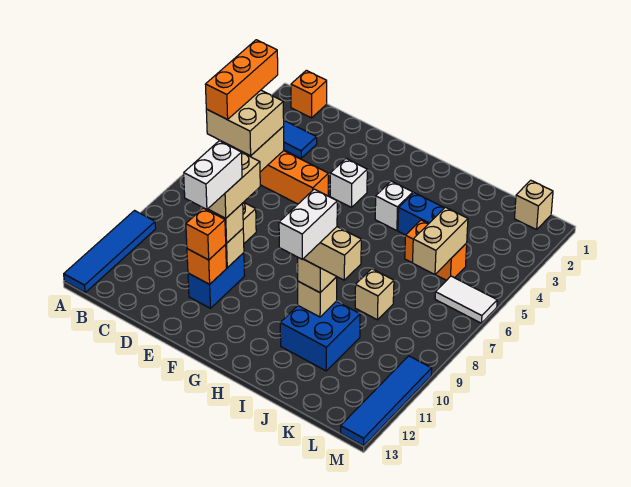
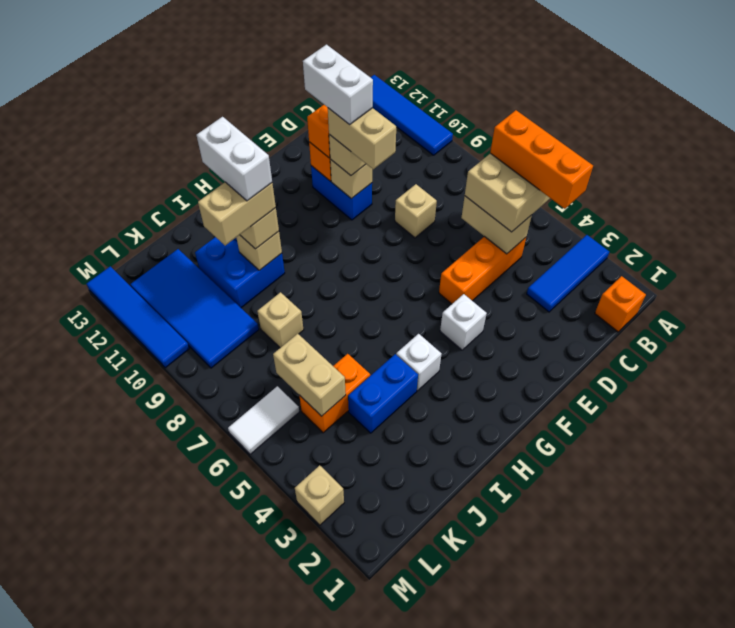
none -> blue 2x4 tile [131,249,259,368]
tan 1x1 brick [514,180,553,230] -> tan 1x1 brick moved to [295,465,344,525]

